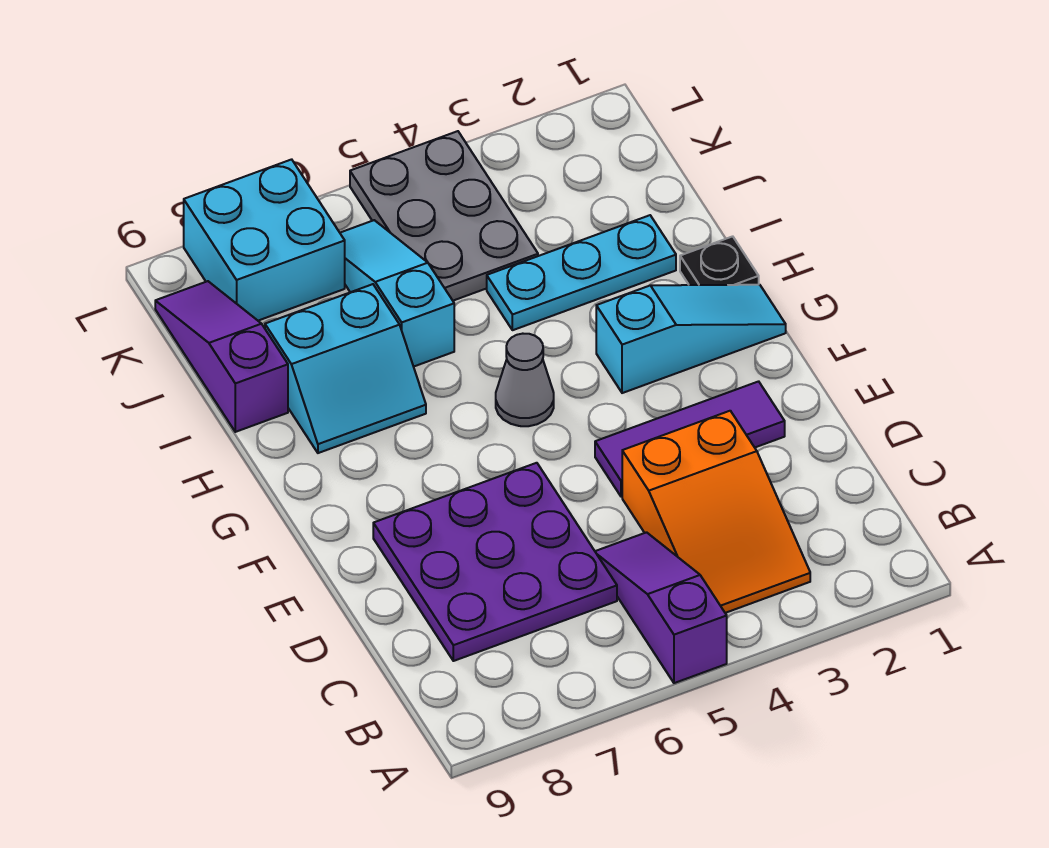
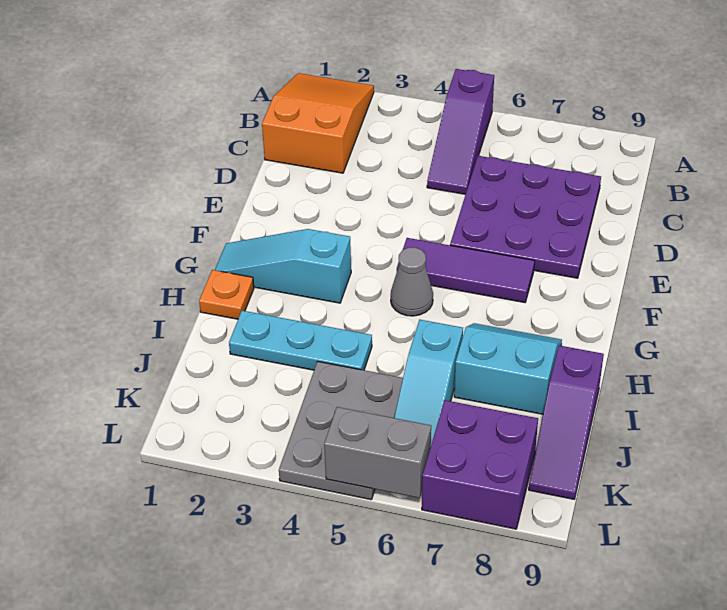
orange 2x3 slope [622,411,810,613] -> orange 2x3 slope moved to [262,73,374,173]
purple 1x3 tile [595,381,785,497] -> purple 1x3 tile moved to [397,238,535,303]
black 1x1 plate [680,236,759,285] -> orange 1x1 plate [199,270,254,319]
cyan 2x2 brick [184,159,345,321] -> purple 2x2 brick [422,400,538,529]
none -> grey 1x2 brick [324,407,431,498]

